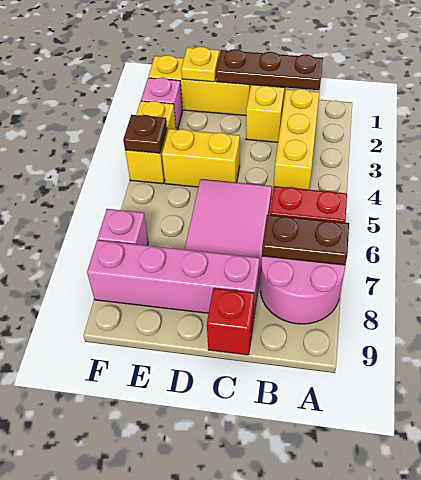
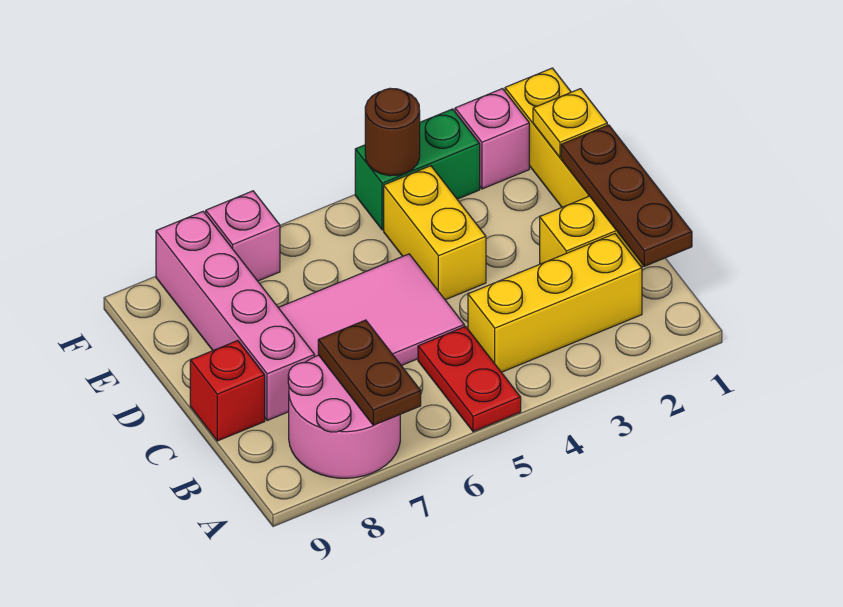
yellow 1x2 brick [125,101,176,184] -> green 1x2 brick [355,109,480,230]
brown 1x1 plate [123,115,167,153] -> brown 1x1 round brick [365,88,420,176]

